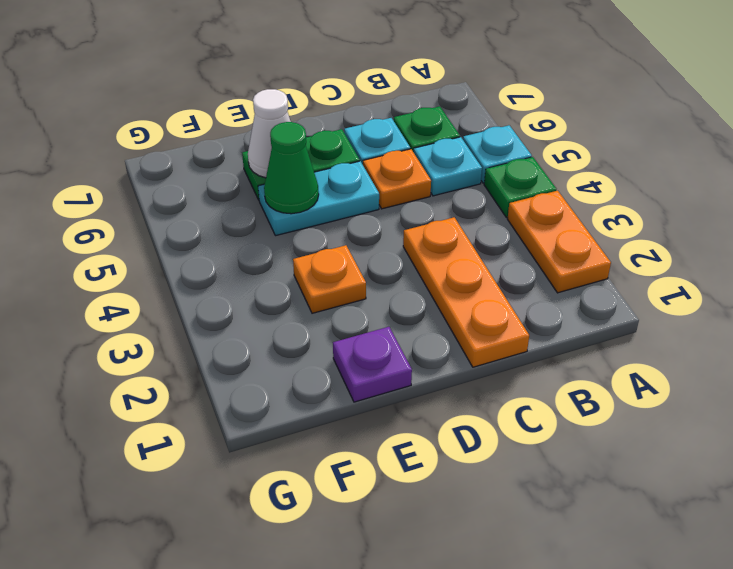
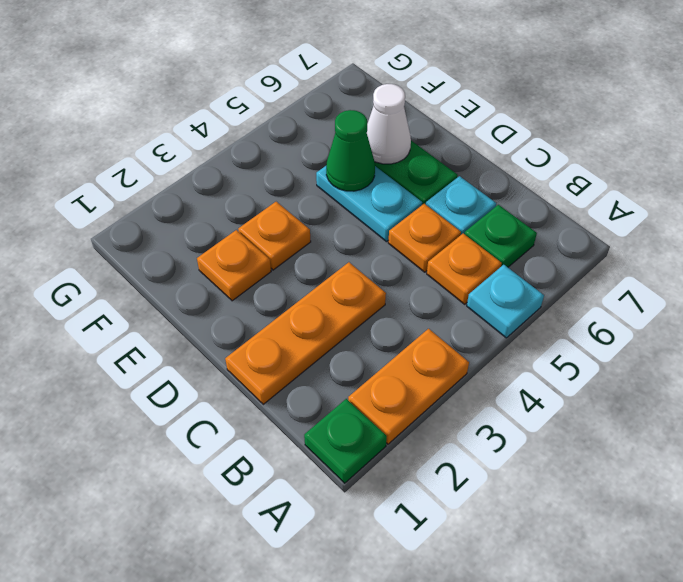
green 1x1 plate [484,157,556,218] -> green 1x1 plate moved to [304,399,387,483]
cyan 1x1 plate [414,137,482,196] -> orange 1x1 plate [427,234,502,304]
purple 1x1 plate [333,327,412,402] -> none
none -> orange 1x1 plate [197,230,271,301]

